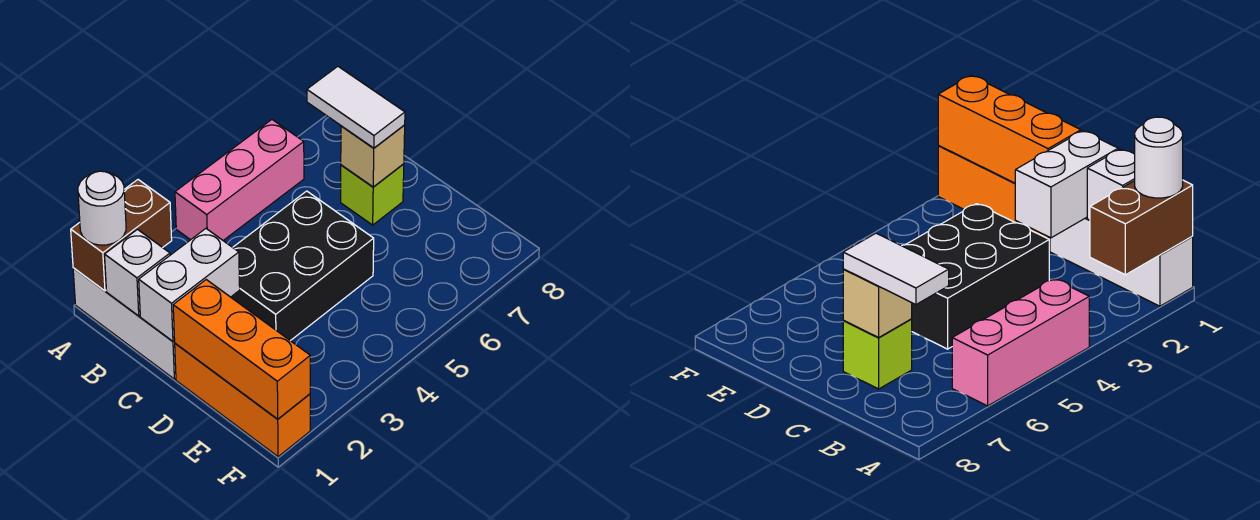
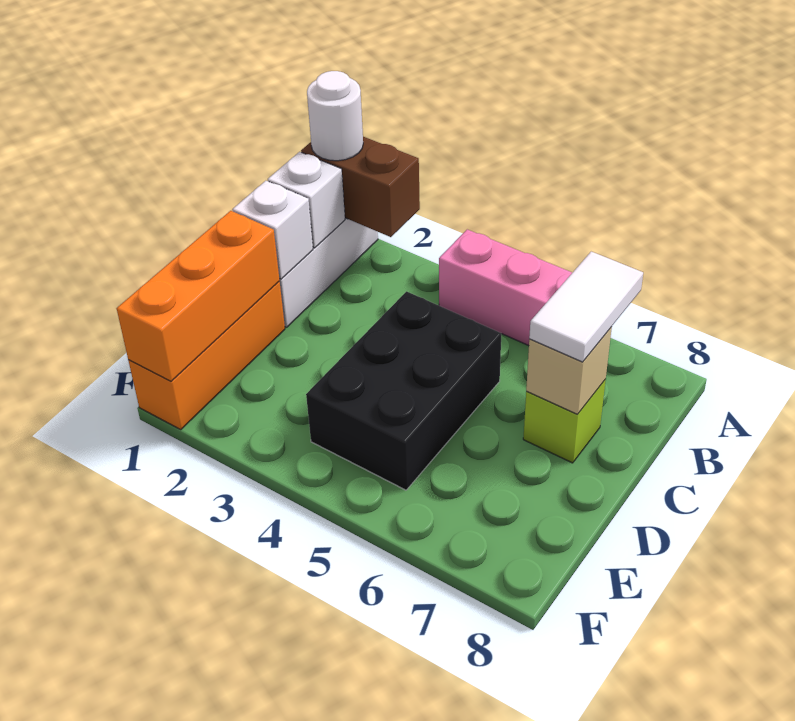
white 1x2 brick [139,229,240,341] -> white 1x1 brick [232,181,313,279]
black 2x3 brick [231,191,374,341] -> black 2x3 brick turned to [306,291,501,490]

